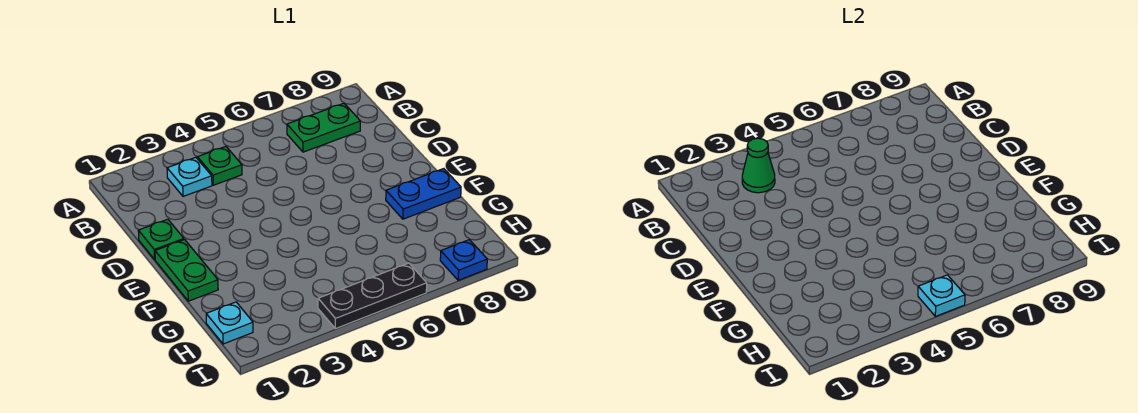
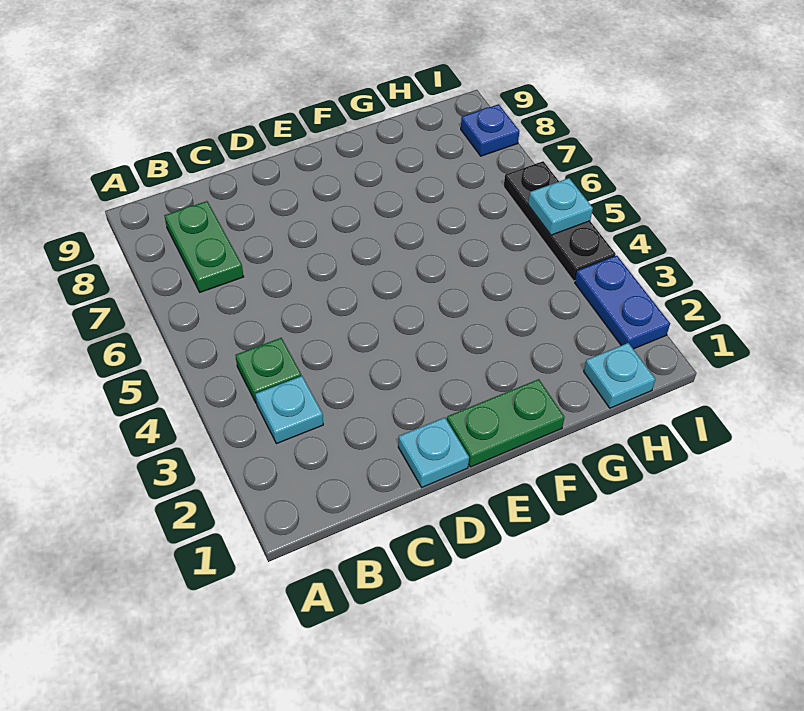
green 1x1 cone [742,138,775,193] -> none
green 1x1 plate [138,219,184,259] -> cyan 1x1 plate [398,417,469,487]
blue 1x2 plate [386,169,461,219] -> blue 1x2 plate moved to [575,256,670,349]

